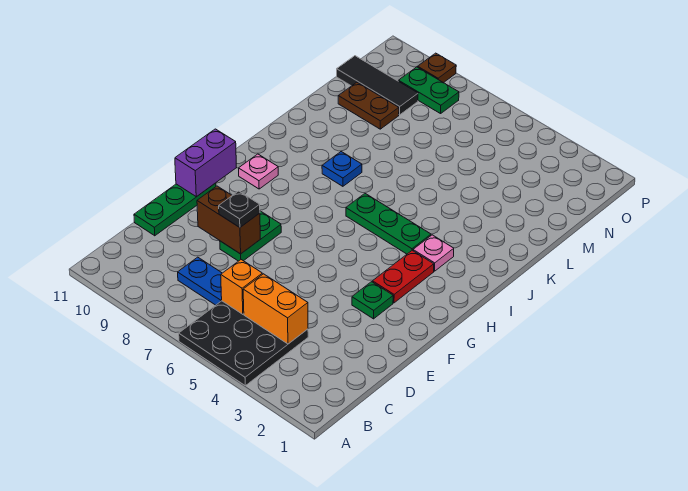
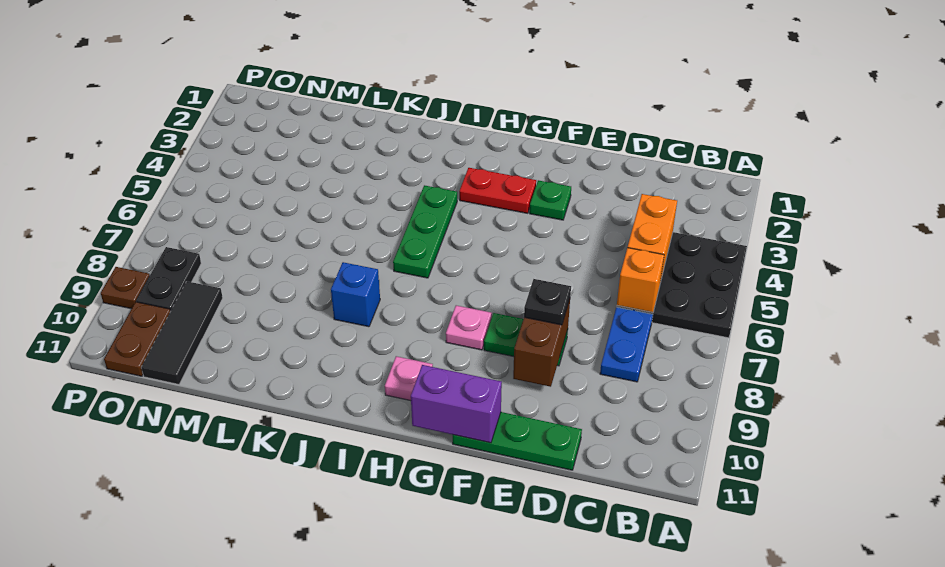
pink 1x1 plate [413,235,454,271] -> pink 1x1 plate moved to [446,305,492,350]
blue 1x1 plate [322,152,362,186] -> blue 1x1 brick [331,262,380,327]
brown 1x2 plate [338,82,399,129] -> brown 1x2 plate moved to [104,302,171,376]
green 1x2 plate [399,67,459,114] -> black 1x2 plate [136,247,201,311]

